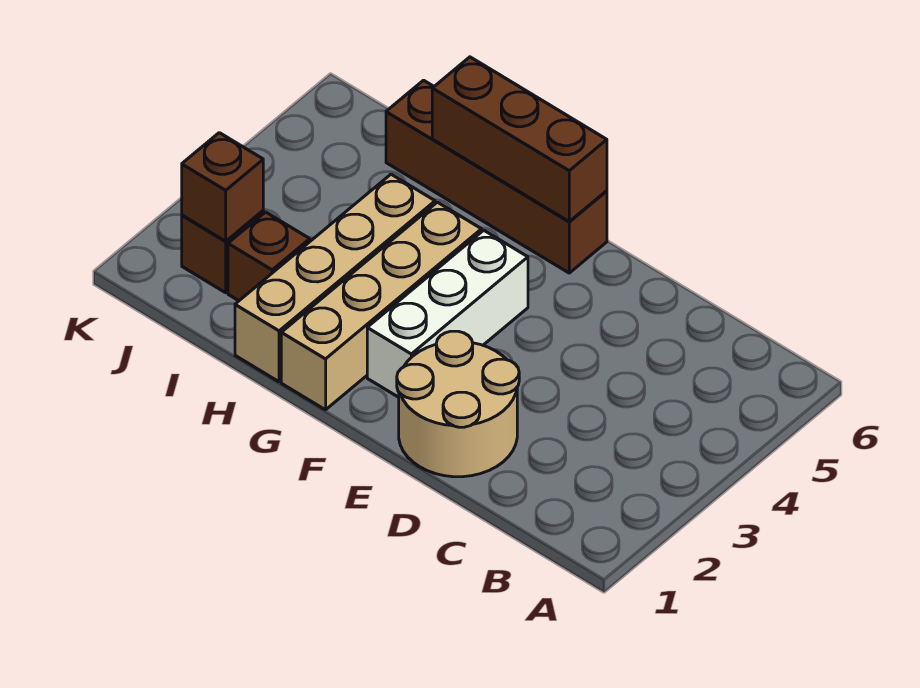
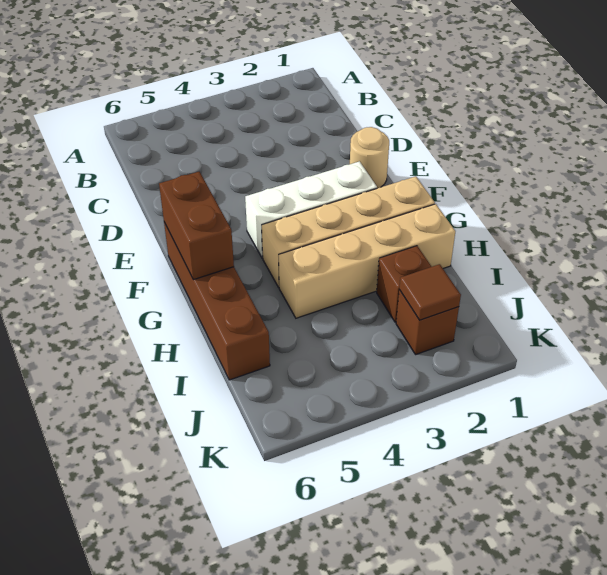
tan 2x2 round brick [397,331,519,477] -> tan 1x1 round brick [350,127,389,188]
brown 1x3 brick [432,57,607,221] -> brown 1x2 brick [159,172,234,280]
brown 1x1 brick [182,133,263,241] -> brown 1x1 tile [399,264,461,320]

